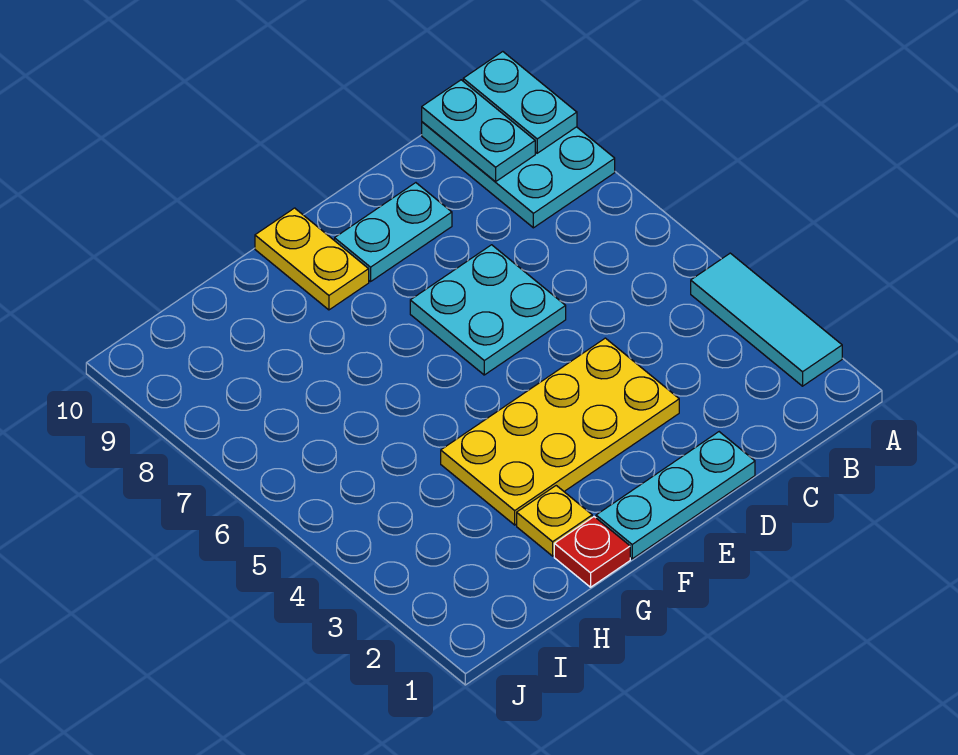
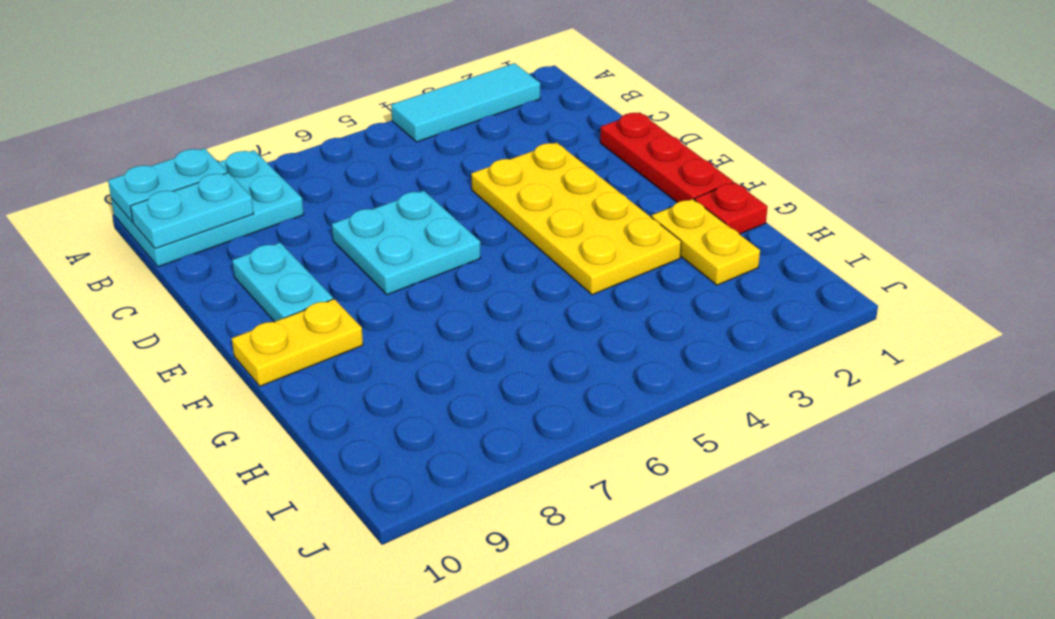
cyan 1x3 plate [596,432,755,559] -> red 1x3 plate [600,112,733,203]
yellow 1x1 plate [517,486,592,556] -> yellow 1x2 plate [651,199,760,285]

